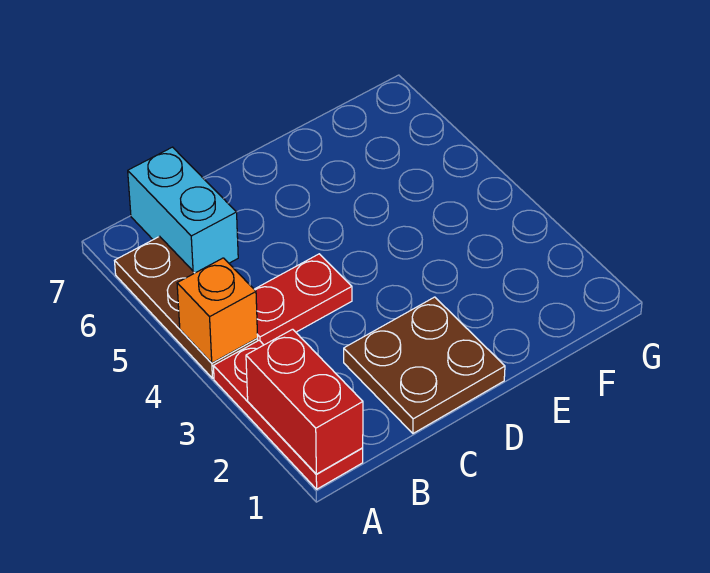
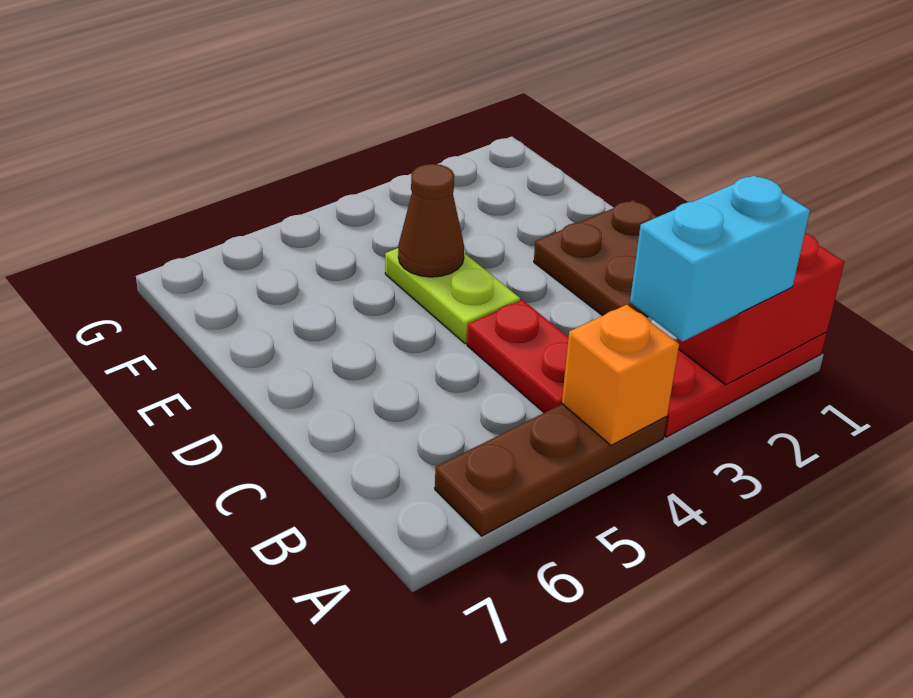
cyan 1x2 brick [128,147,238,273] -> cyan 1x2 brick moved to [630,175,810,342]
none -> lime 1x2 plate [385,248,520,344]
none -> brown 1x1 cone [398,164,464,277]

